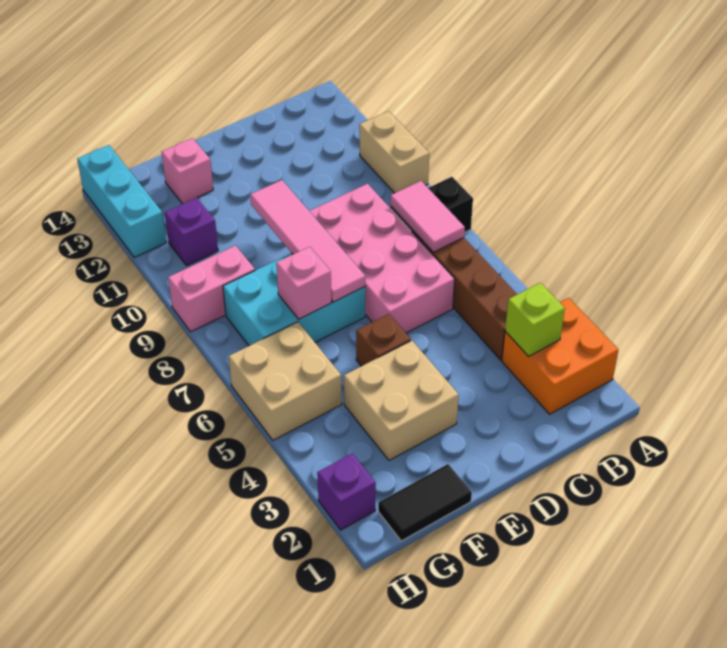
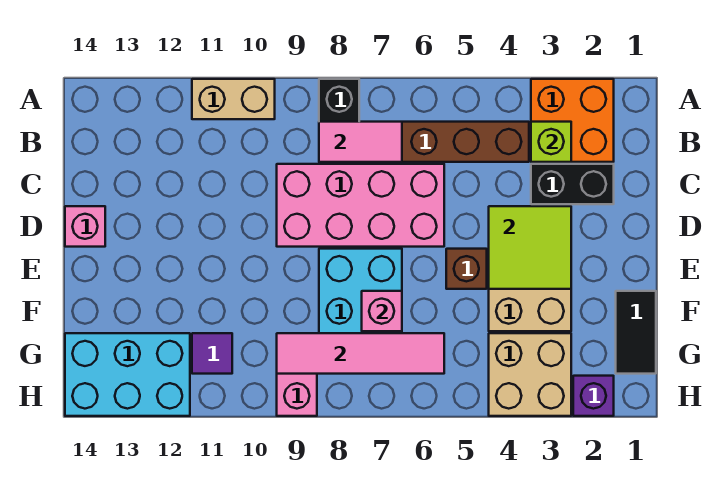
none -> black 1x2 brick [531,164,614,204]
none -> lime 2x2 tile [489,206,571,289]
pink 1x4 tile [250,180,365,302] -> pink 1x4 tile moved to [277,333,444,374]
pink 1x1 brick [162,138,213,204] -> pink 1x1 brick moved to [65,206,105,247]
tan 2x2 brick [229,322,342,440] -> tan 2x2 brick moved to [489,333,571,416]
purple 1x1 brick [165,198,218,266] -> purple 1x1 tile [192,333,232,374]
cyan 1x3 brick [77,145,166,257] -> cyan 2x3 brick [65,333,190,416]

